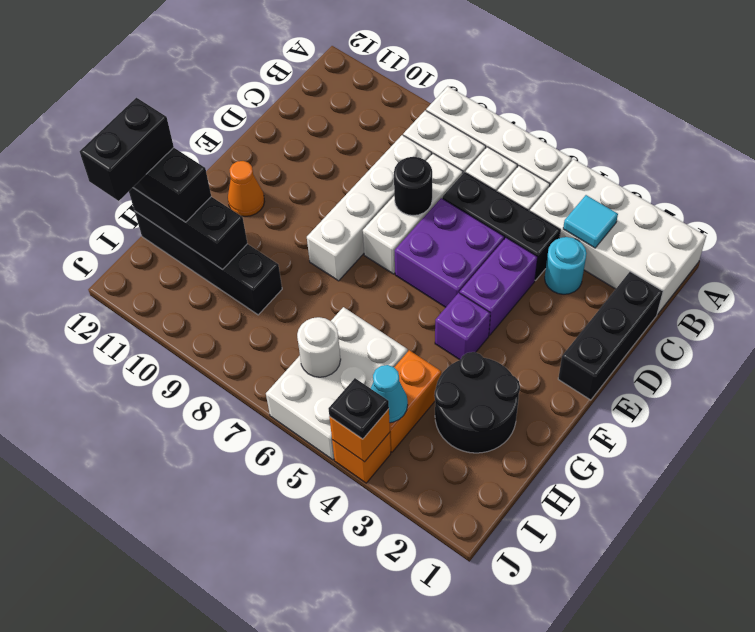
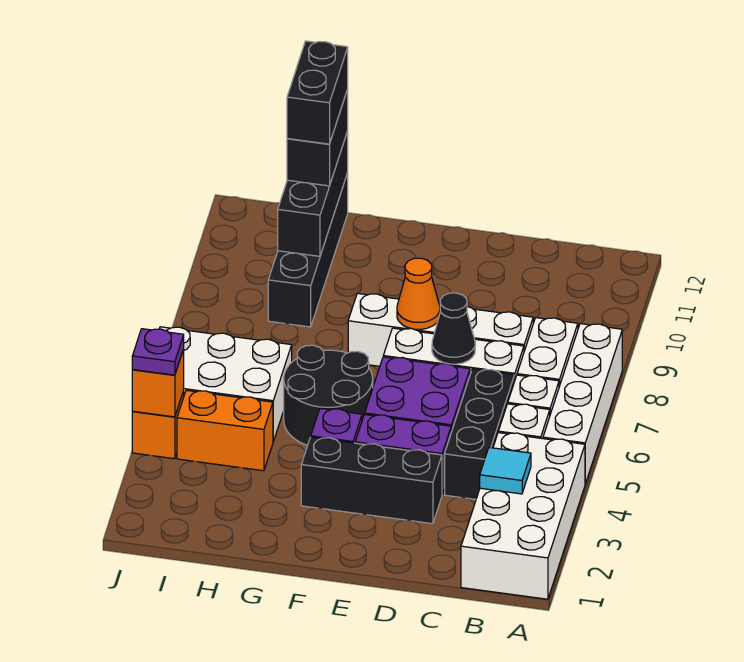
black 1x3 brick [558,272,663,400] -> black 1x3 brick moved to [301,437,442,524]
cyan 1x1 round brick [545,237,587,294] -> none
black 1x1 round brick [394,157,432,216] -> black 1x1 cone [432,293,475,364]
orange 1x1 cone [228,161,265,216] -> orange 1x1 cone moved to [397,258,440,329]
black 2x2 round brick [434,352,520,453] -> black 2x2 round brick moved to [284,345,373,445]
black 1x2 brick [80,98,174,201] -> black 1x2 brick turned to [287,41,348,144]
cyan 1x1 cone [371,365,408,423] -> none
white 1x1 round brick [297,317,341,377] -> none
black 1x1 plate [329,378,389,439] -> purple 1x1 plate [132,329,184,375]

